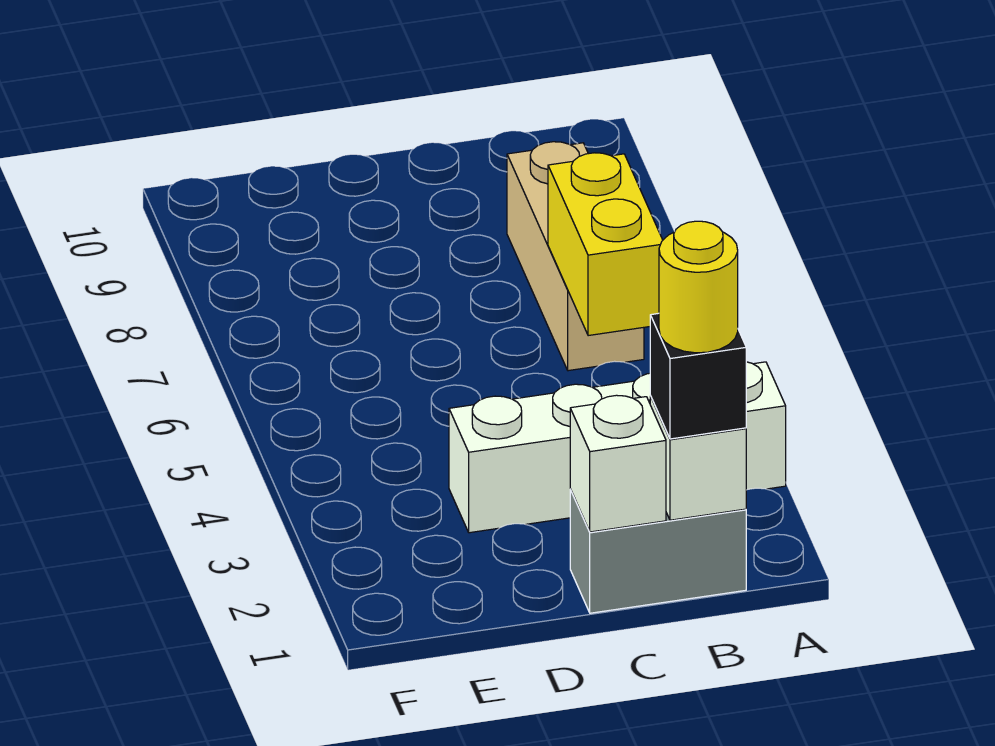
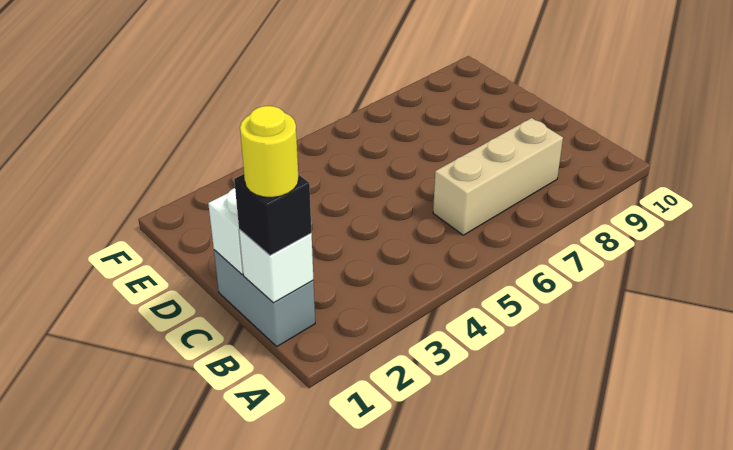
white 1x4 brick [449,362,786,533] -> none
yellow 1x2 brick [548,153,663,336] -> none

